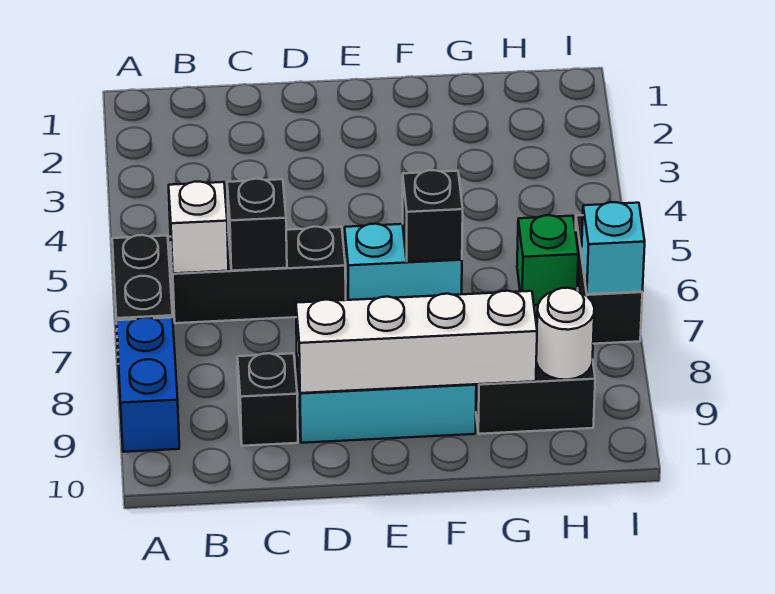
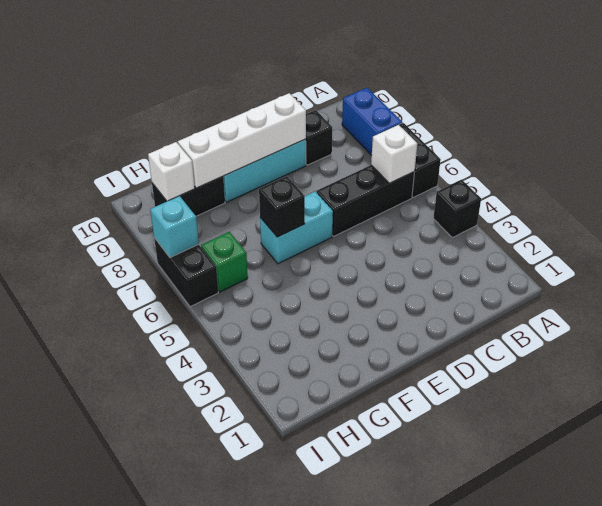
black 1x1 brick [227,179,287,271] -> black 1x1 brick moved to [433,180,481,238]
white 1x1 round brick [536,288,594,380] -> white 1x1 brick [148,142,195,201]

